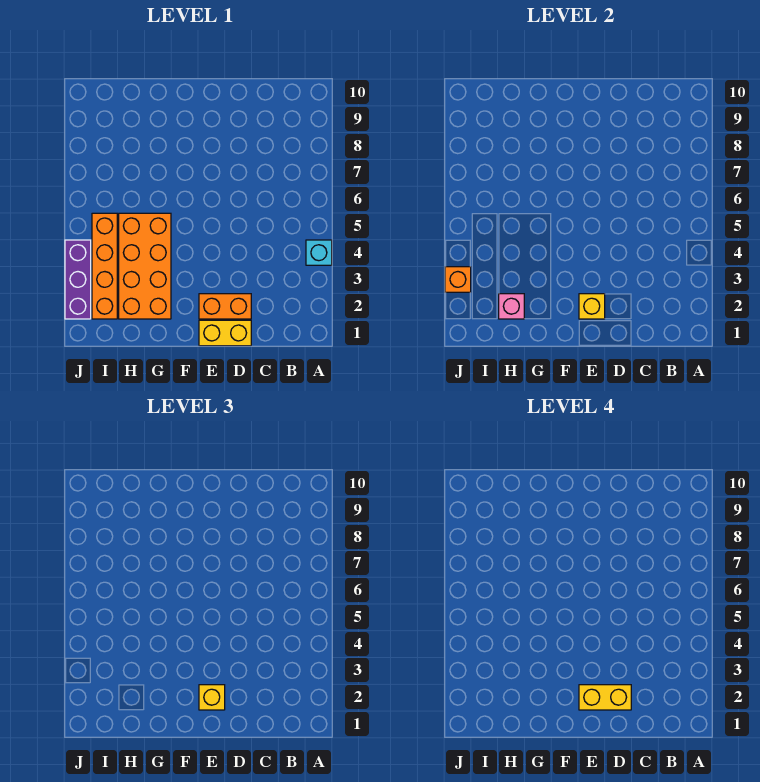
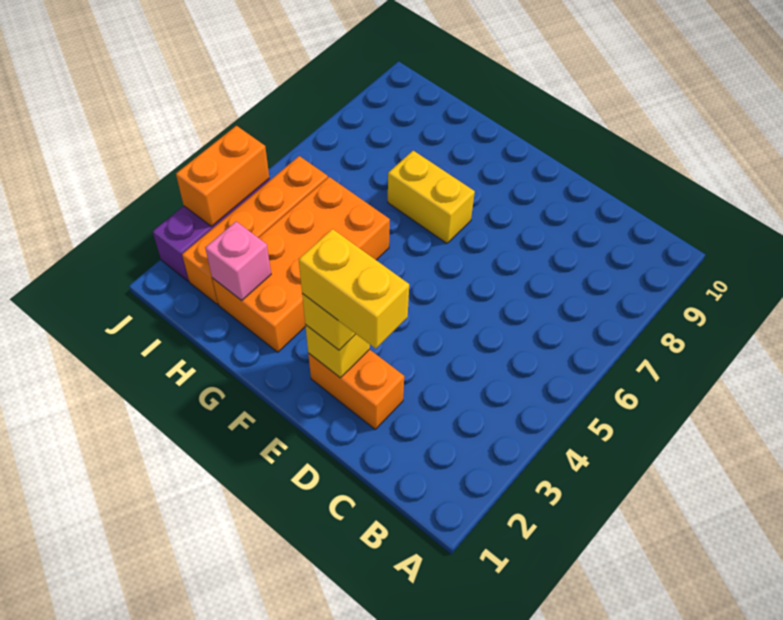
cyan 1x1 brick [306,240,332,265] -> none
yellow 1x2 brick [199,320,251,346] -> yellow 1x2 brick moved to [388,151,475,243]
orange 1x1 brick [445,267,471,292] -> orange 1x2 brick [176,126,269,226]

